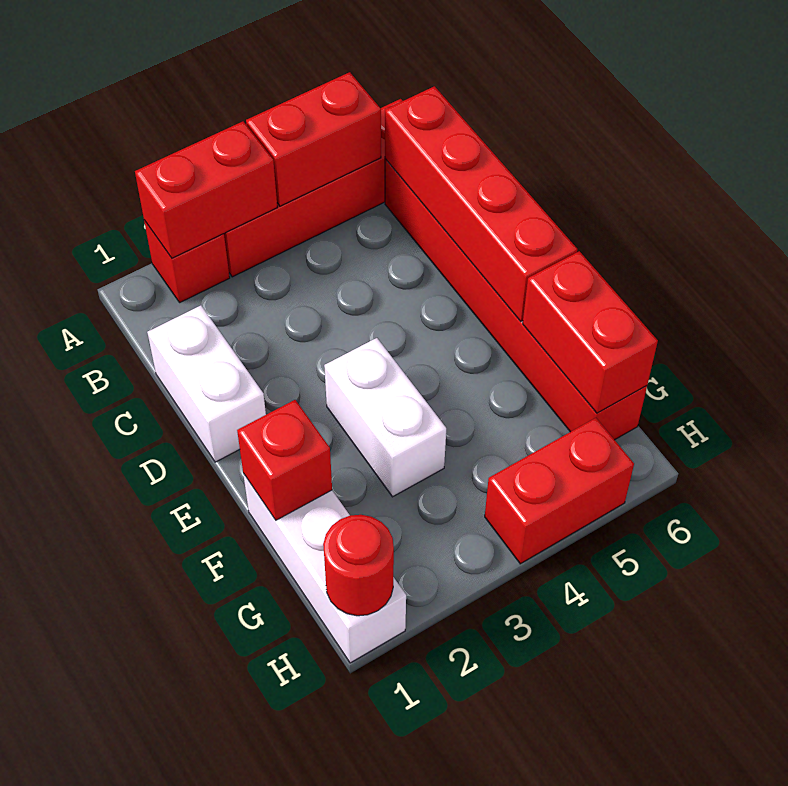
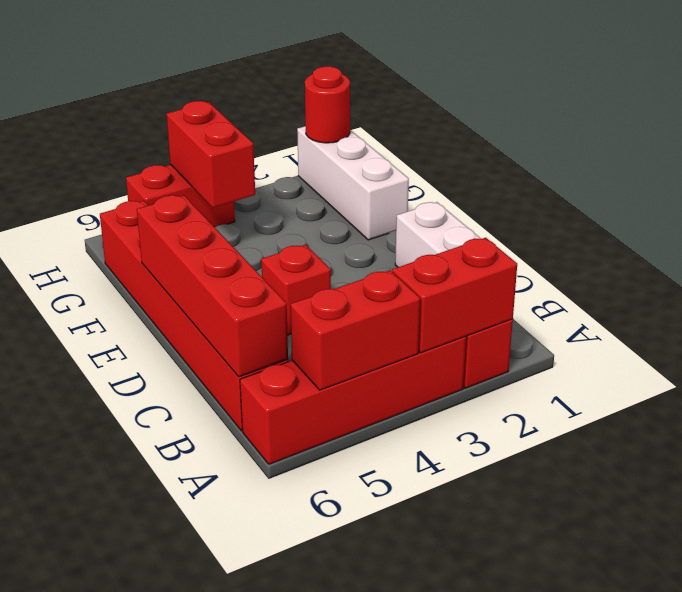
white 1x2 brick [324,338,446,497] -> none
red 1x1 brick [237,400,332,520] -> red 1x1 brick moved to [261,244,331,335]
red 1x2 brick [523,251,658,413] -> red 1x2 brick moved to [167,101,255,208]

